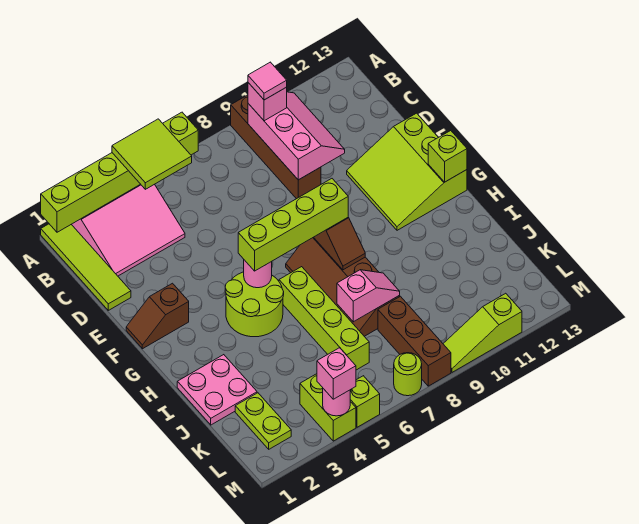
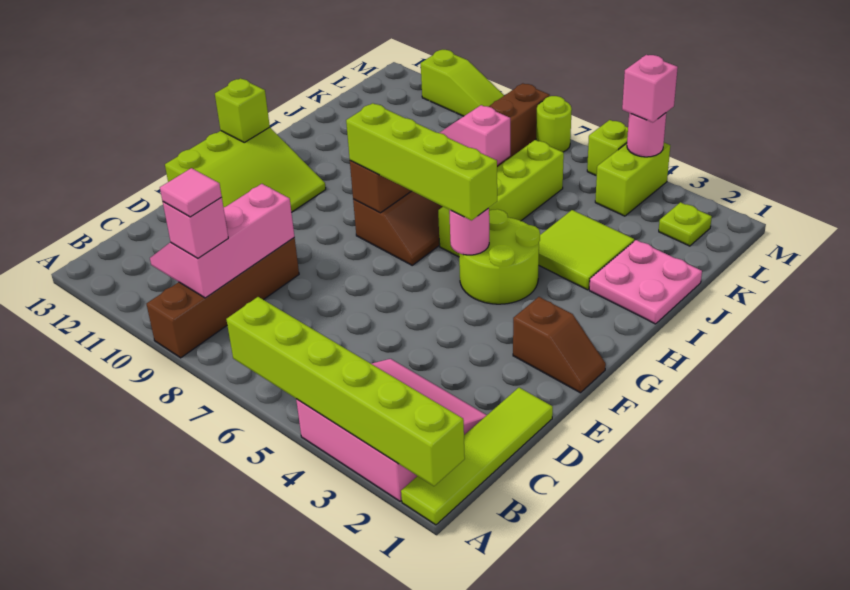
lime 2x2 tile [112,119,192,189] -> lime 2x2 tile moved to [539,210,634,290]
lime 1x2 plate [235,393,291,449] -> lime 1x1 plate [659,202,712,246]

